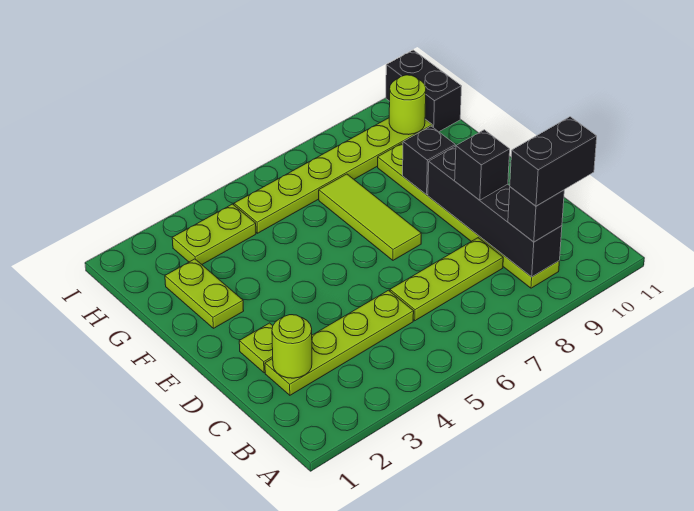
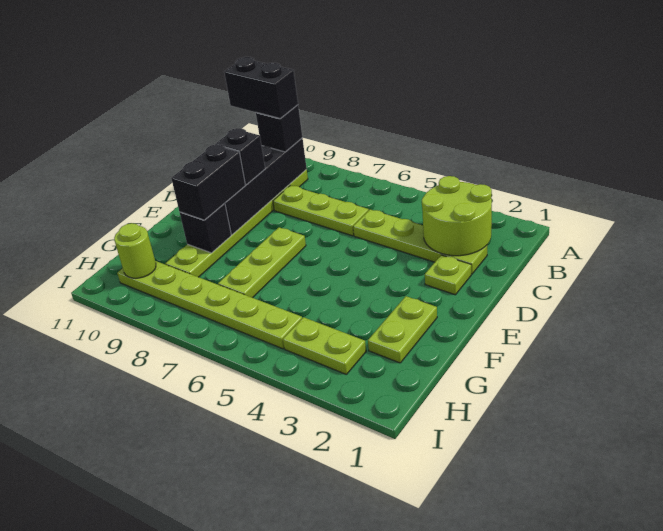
lime 1x1 round brick [272,315,312,378] -> lime 2x2 round brick [422,176,492,256]
lime 1x3 tile [319,174,421,260] -> lime 1x3 plate [218,227,306,298]
black 1x2 brick [386,50,462,132] -> black 1x2 brick moved to [171,144,246,220]

